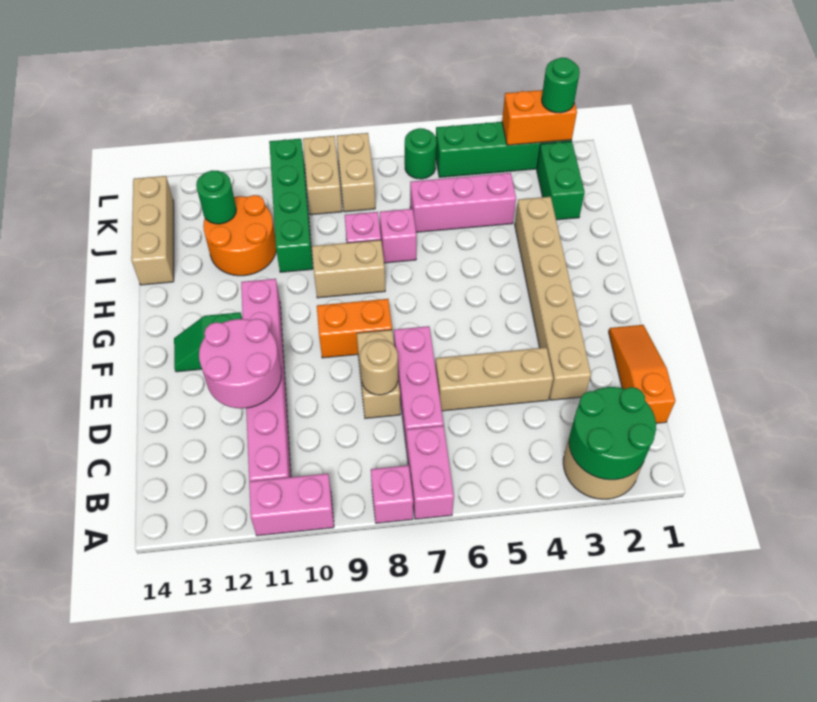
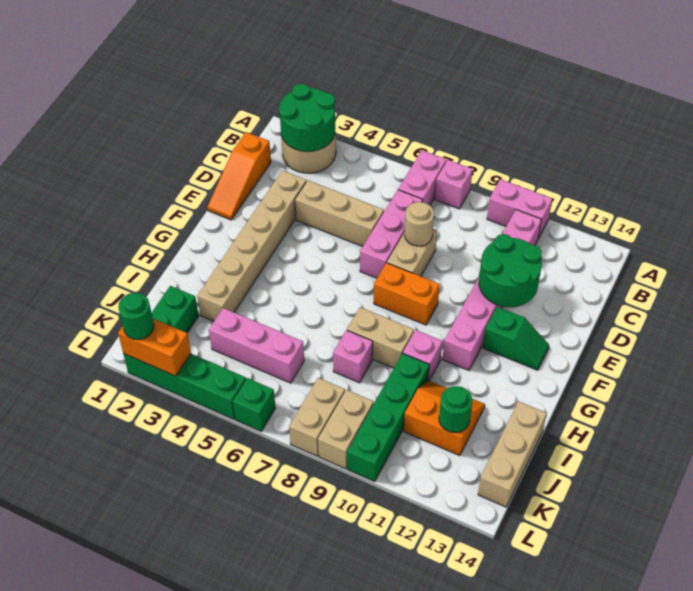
pink 2x2 round brick [199,319,282,408] -> green 2x2 round brick [479,234,542,307]
pink 1x1 brick [380,209,416,263] -> pink 1x1 brick moved to [403,330,442,382]
orange 2x2 round brick [203,195,276,276] -> orange 2x2 slope [404,381,485,456]
green 1x1 round brick [405,128,436,179] -> green 1x1 brick [233,378,276,431]

